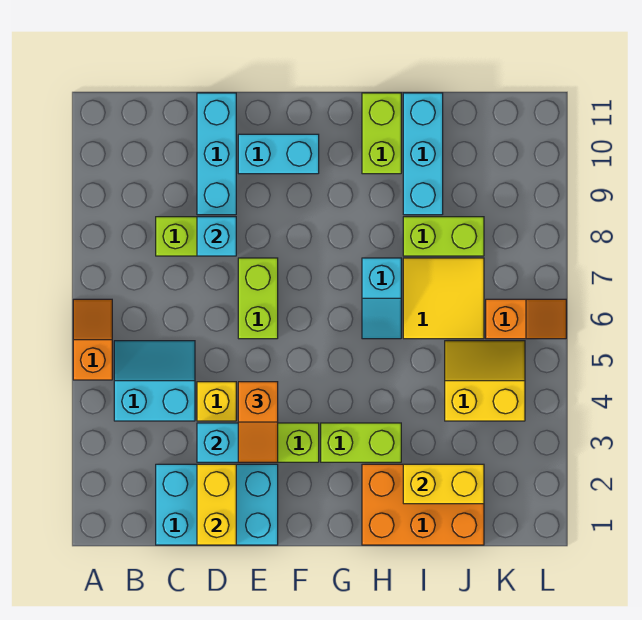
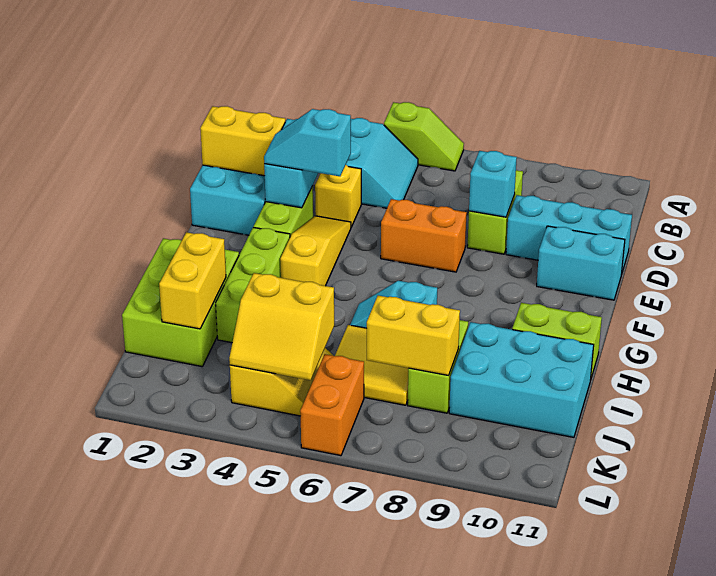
orange 1x2 slope [73,299,112,380] -> lime 1x2 slope [384,102,464,171]
orange 1x2 slope [238,382,278,462] -> cyan 1x2 slope [264,109,351,176]
none -> yellow 1x3 slope [280,216,351,286]
lime 1x2 brick [238,258,278,339] -> orange 1x2 brick [381,199,467,272]
cyan 1x2 brick [238,134,319,174] -> cyan 1x2 brick turned to [537,226,625,300]
lime 1x2 brick [321,423,401,462] -> lime 1x3 brick [216,227,290,343]
orange 2x3 brick [362,464,484,545] -> lime 2x3 brick [122,238,239,367]
cyan 1x3 brick [403,93,443,215] -> cyan 2x3 brick [449,322,594,437]
none -> yellow 2x2 slope [229,273,334,380]
none -> yellow 1x2 brick [367,296,460,375]
orange 1x2 slope [486,299,566,339] -> orange 1x2 brick [300,354,364,456]

